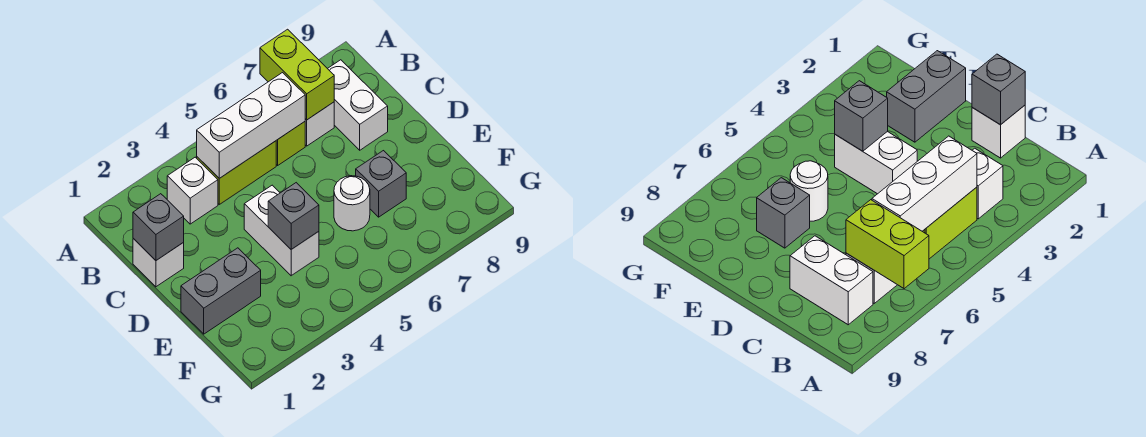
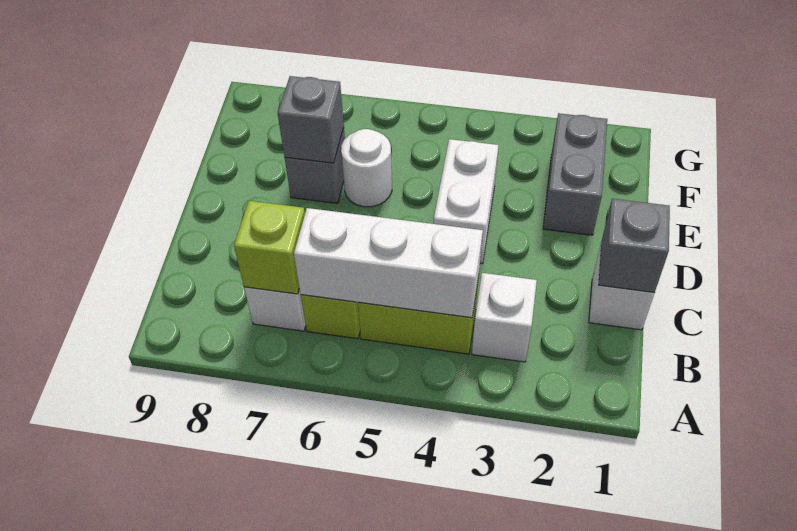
lime 1x2 brick [260,29,334,120] -> lime 1x1 brick [234,201,305,294]
white 1x2 brick [328,60,388,150] -> none
grey 1x2 brick [181,248,261,334] -> grey 1x2 brick turned to [543,113,607,235]
grey 1x1 brick [268,183,319,249] -> grey 1x1 brick moved to [278,76,344,163]

